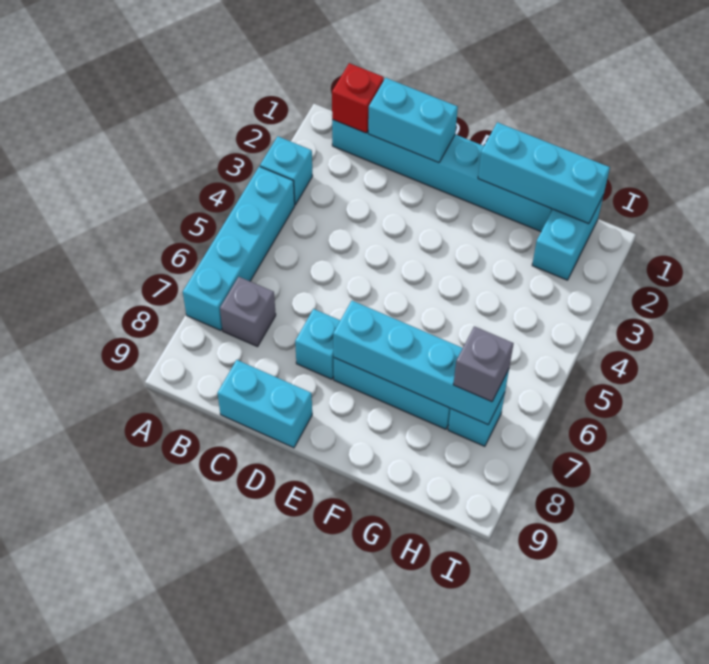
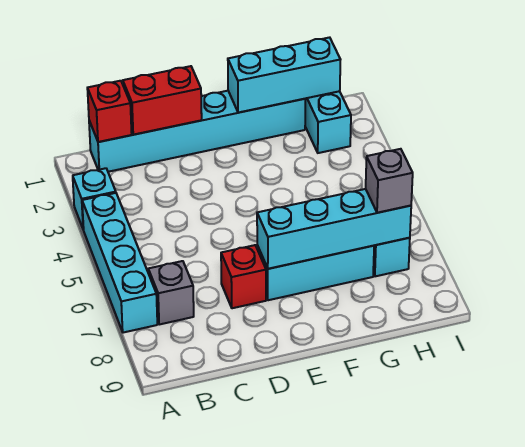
cyan 1x2 brick [368,78,458,163] -> red 1x2 brick [123,66,202,135]
cyan 1x2 brick [218,360,312,448] -> none
cyan 1x1 brick [295,309,340,379] -> red 1x1 brick [221,245,266,308]

